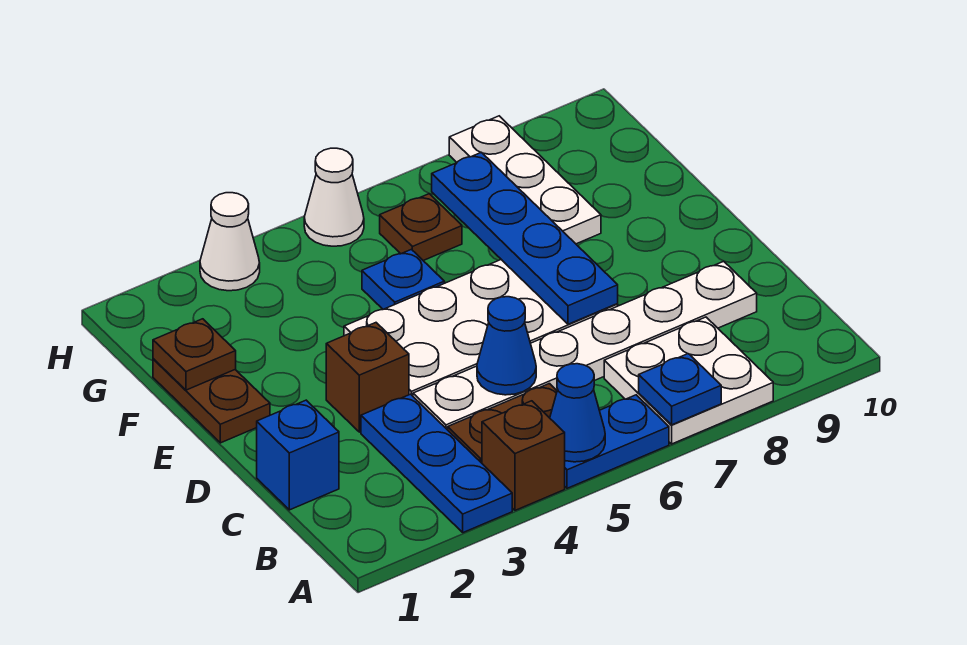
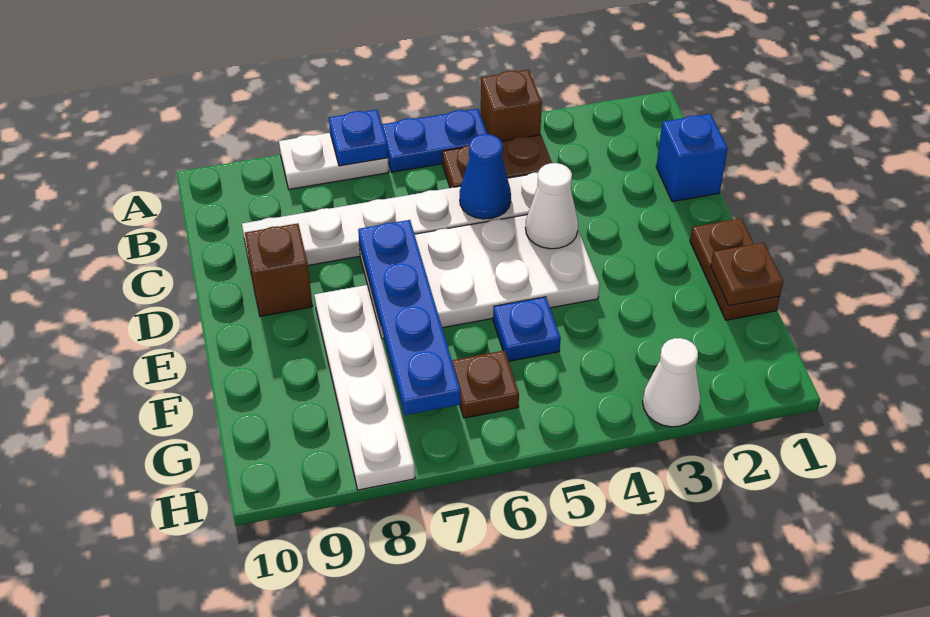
blue 1x3 plate [361,394,512,533] -> none
blue 1x1 cone [550,364,605,462] -> none
white 2x2 plate [604,317,773,444] -> white 1x2 plate [279,133,389,189]
brown 1x1 brick [326,323,409,432] -> brown 1x1 brick moved to [245,223,313,316]
white 1x3 plate [449,116,601,244] -> white 1x4 plate [314,285,415,490]
white 1x1 cone [304,148,364,246] -> white 1x1 cone moved to [525,163,578,249]

